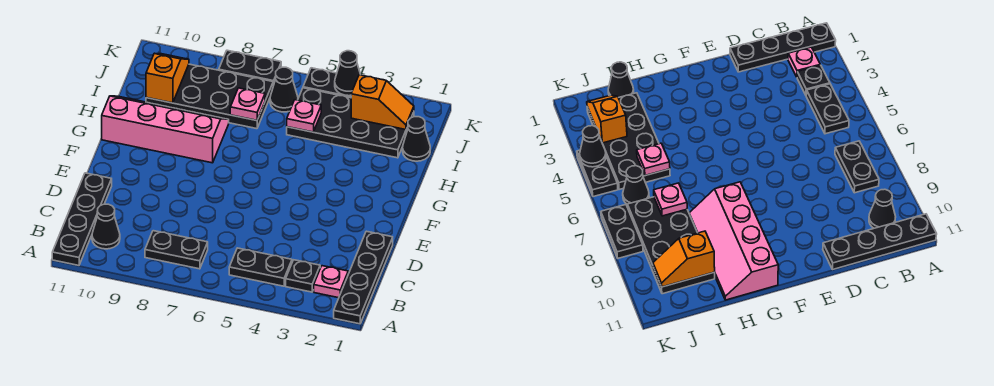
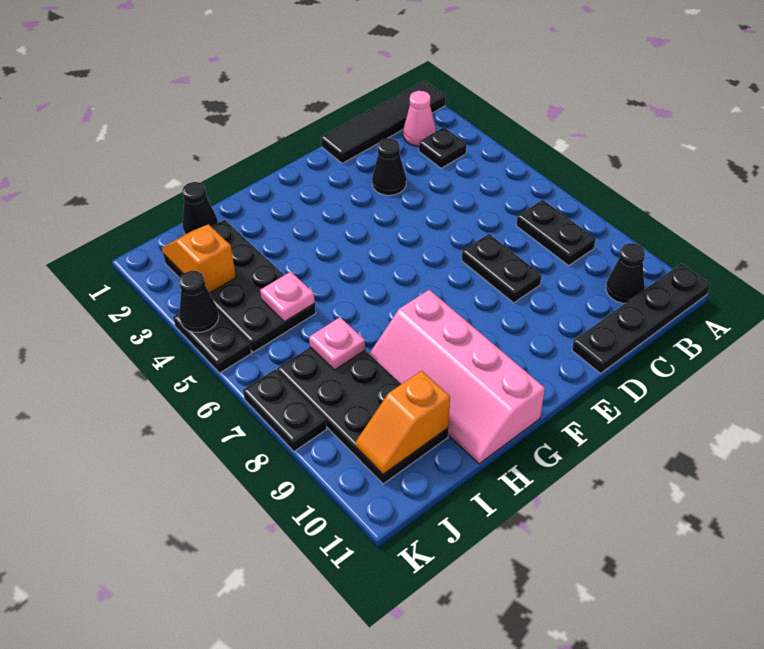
black 1x4 plate [334,231,393,324] -> black 1x4 tile [321,81,446,163]
pink 1x1 plate [314,266,348,298] -> pink 1x1 cone [403,91,436,146]
black 1x2 plate [229,248,292,286] -> black 1x2 plate moved to [462,234,541,303]
black 1x1 cone [270,67,298,112] -> black 1x1 cone moved to [372,138,406,195]

